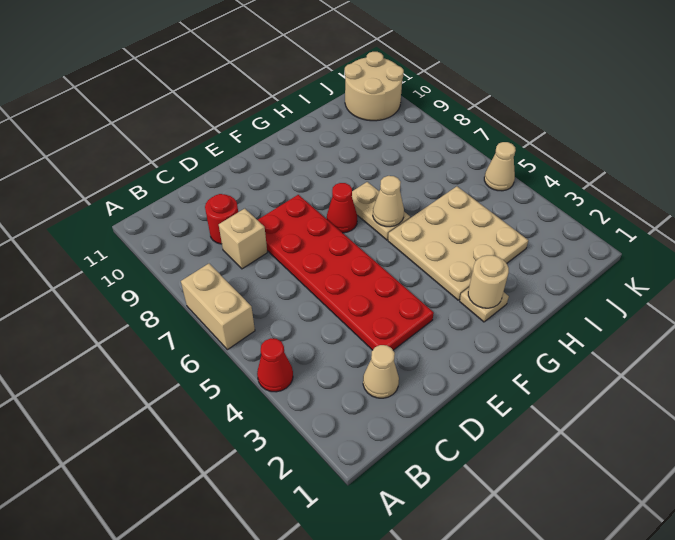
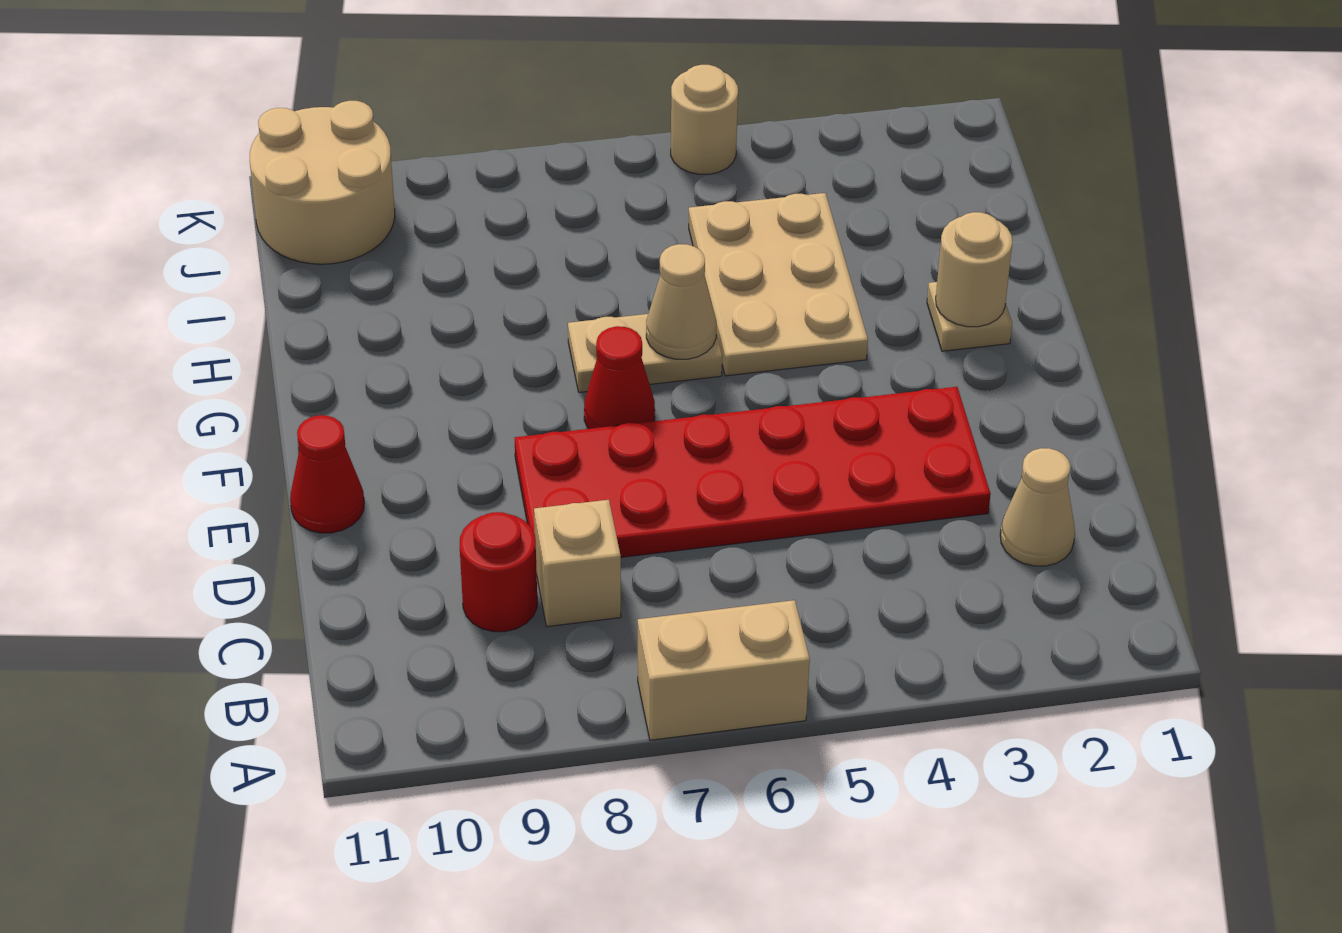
red 1x1 cone [257,338,293,392] -> red 1x1 cone moved to [290,415,364,533]
tan 3x3 plate [388,186,528,300] -> tan 2x3 plate [689,193,868,376]
tan 1x1 cone [484,142,516,191] -> tan 1x1 round brick [671,65,738,174]

